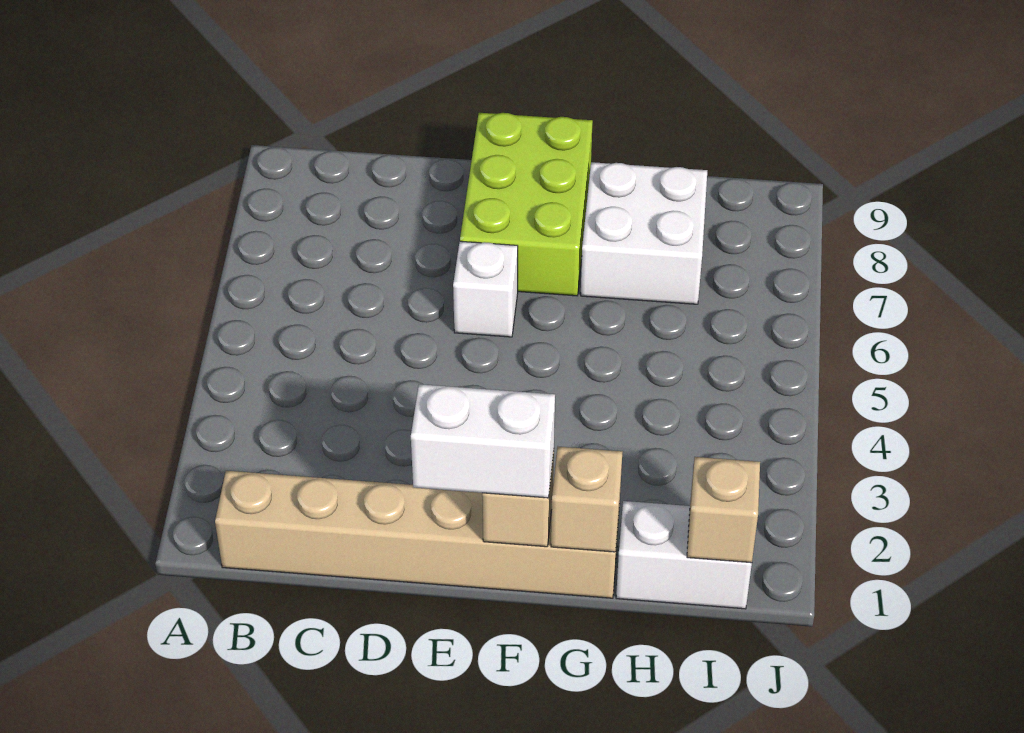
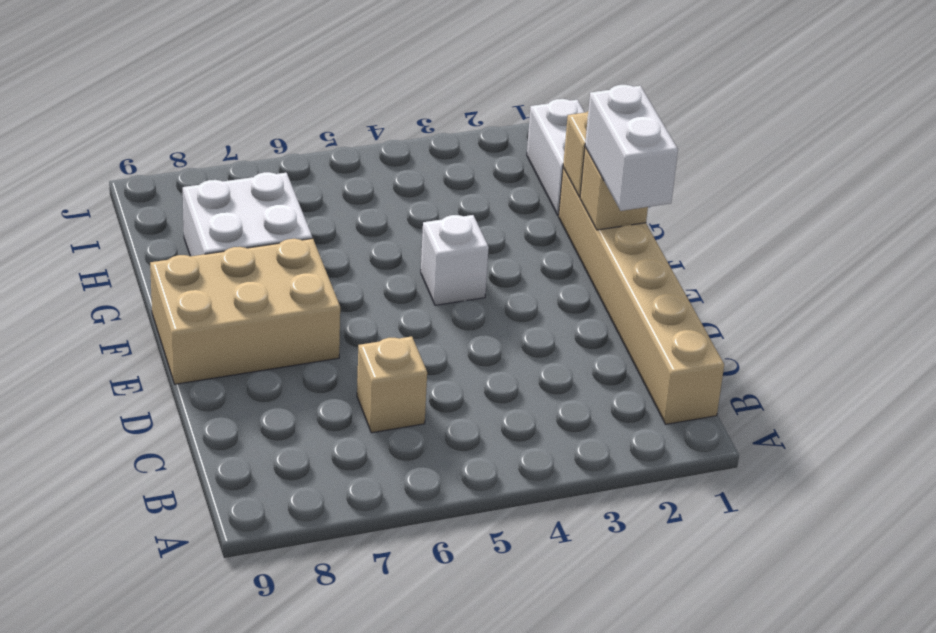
white 1x1 brick [453,241,518,337] -> white 1x1 brick moved to [421,215,489,305]
lime 2x3 brick [460,113,593,296] -> tan 2x3 brick [150,238,340,384]
tan 1x1 brick [687,457,760,563] -> tan 1x1 brick moved to [357,336,427,433]

